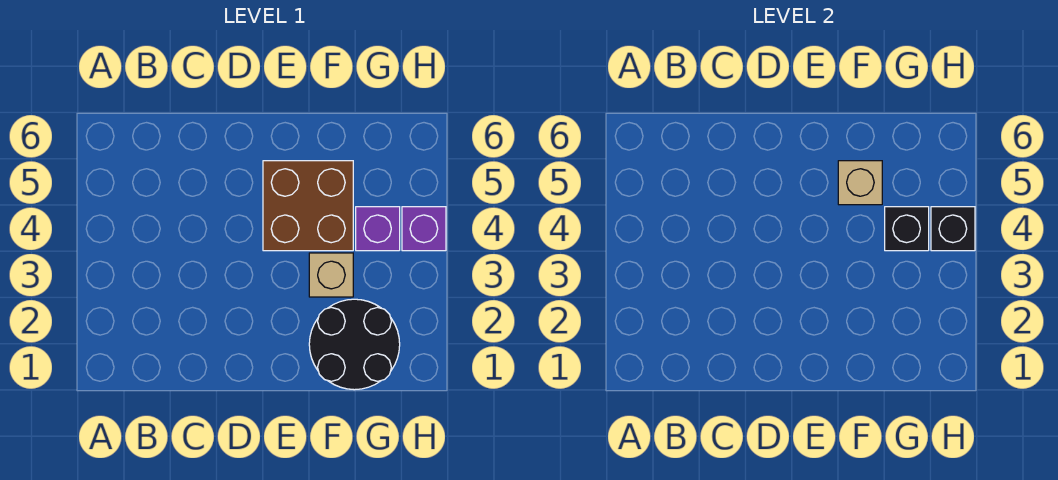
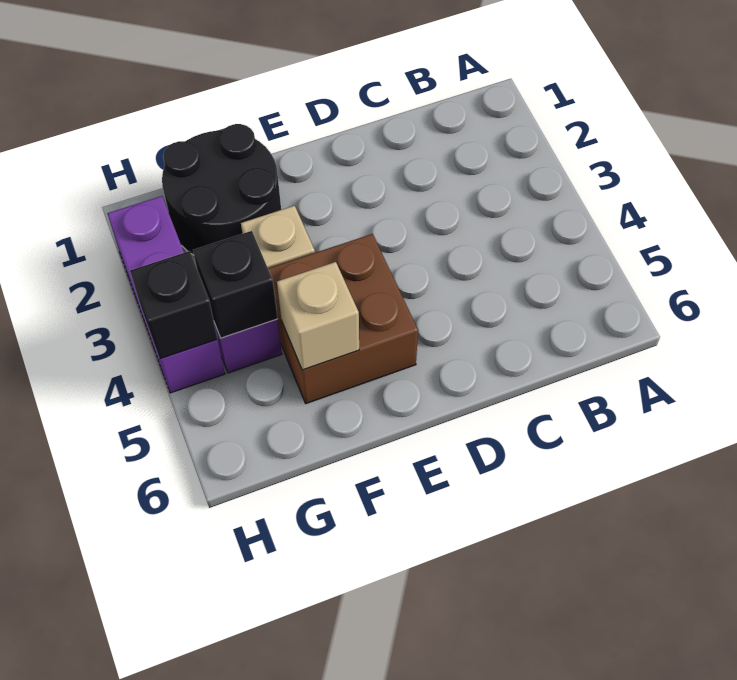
purple 1x1 brick [402,207,446,251] -> purple 1x3 brick [107,196,225,393]

